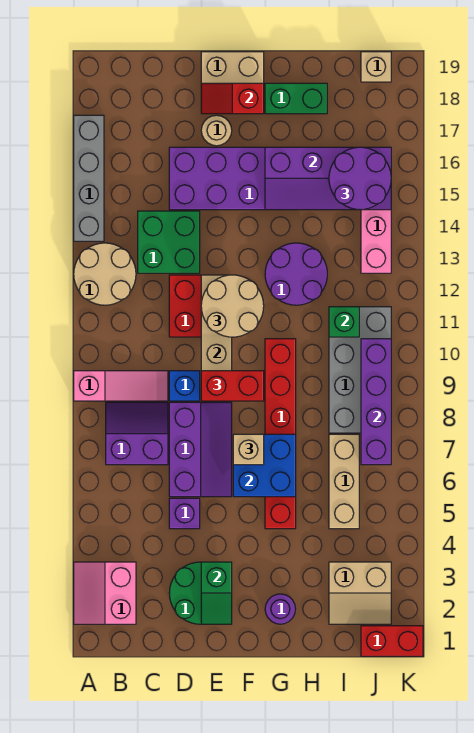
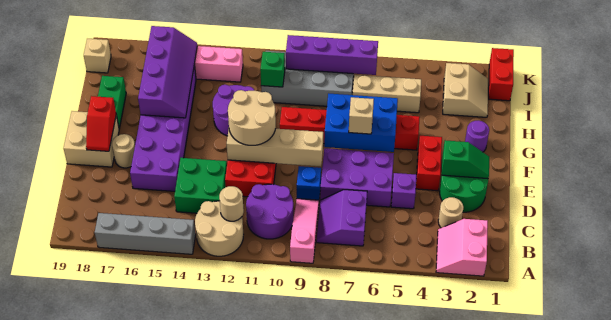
pink 2x2 slope [74,562,136,624] -> pink 2x2 slope turned to [436,219,488,276]
none -> tan 1x1 round brick [219,186,244,221]
none -> tan 1x1 round brick [438,197,463,228]
purple 2x3 slope [169,402,232,497] -> purple 2x3 brick [320,148,394,207]
red 1x2 brick [201,371,264,401] -> red 1x2 brick moved to [416,136,442,191]
blue 2x2 brick [233,434,296,497] -> blue 2x3 brick [324,94,398,152]
purple 2x2 round brick [329,147,391,210] -> purple 2x2 round brick moved to [246,184,293,239]

